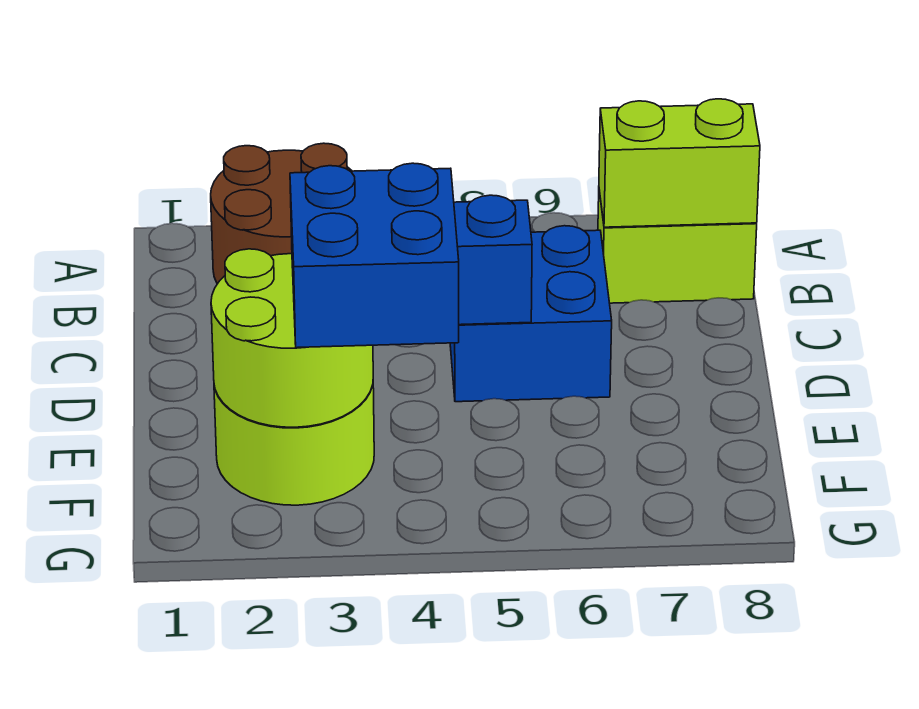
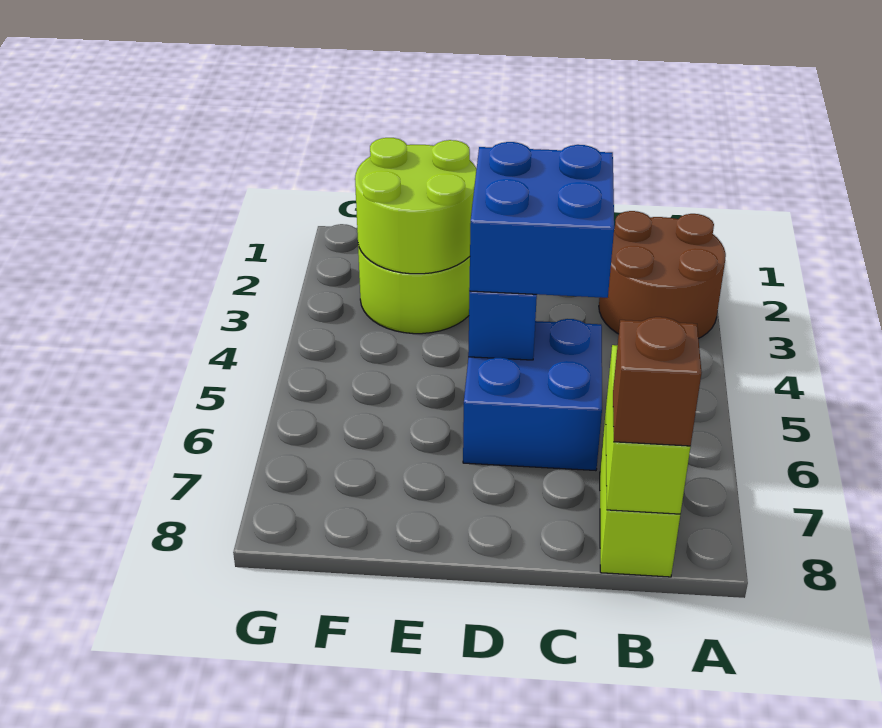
none -> brown 1x1 brick [613,317,702,446]
blue 2x2 brick [290,163,459,348] -> blue 2x2 brick moved to [469,142,614,298]

